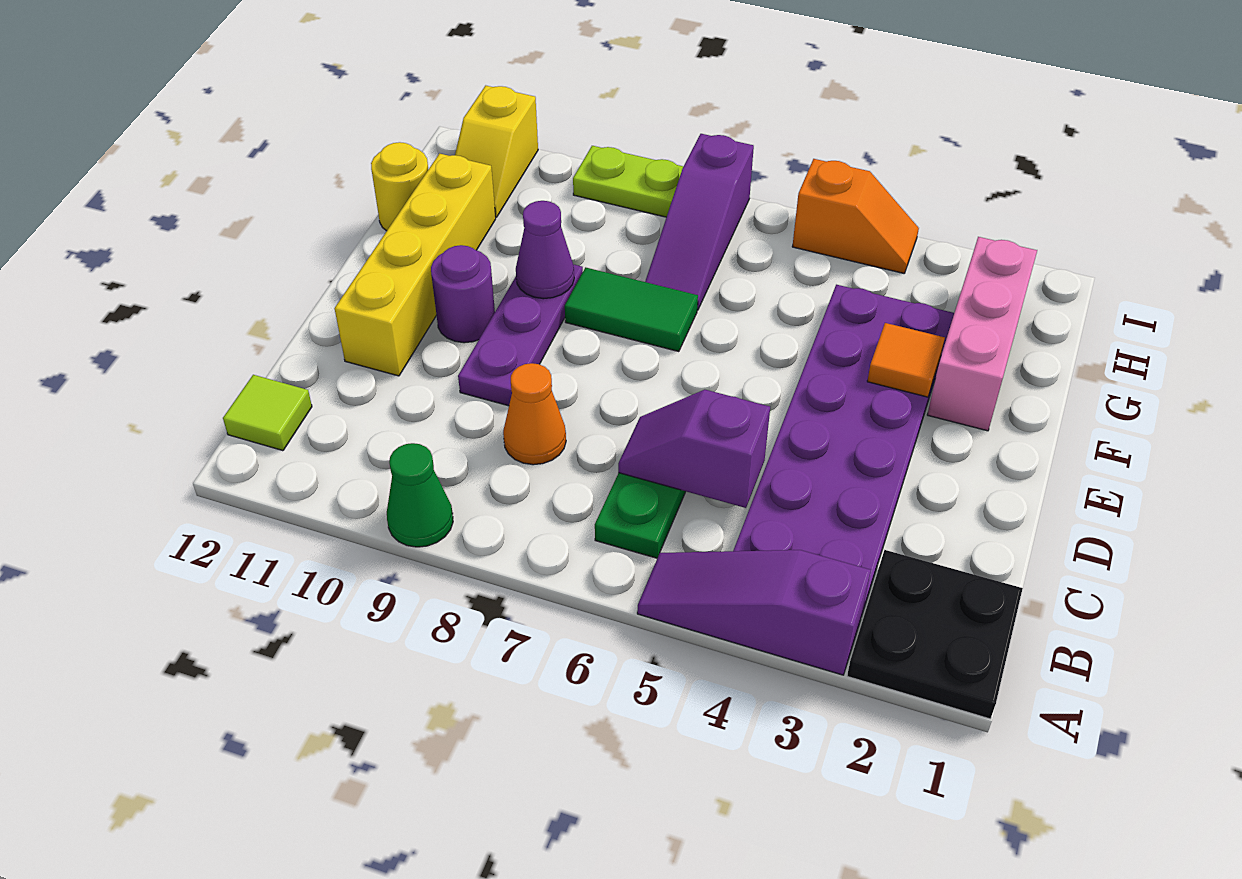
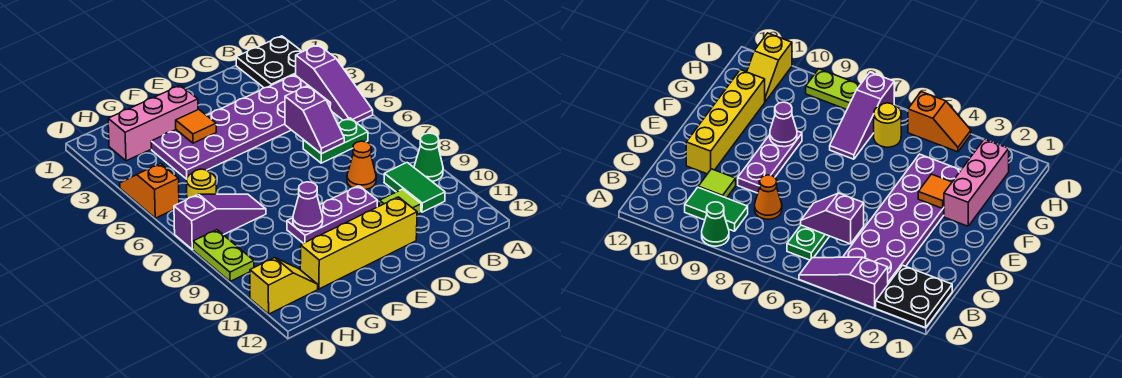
lime 1x1 tile [223,375,312,451] -> lime 1x1 tile moved to [379,189,421,215]
purple 1x1 round brick [431,245,495,343] -> none
green 1x2 tile [565,267,698,352] -> green 1x2 tile moved to [384,163,445,212]
yellow 1x1 round brick [371,142,428,231] -> yellow 1x1 round brick moved to [187,169,216,199]

